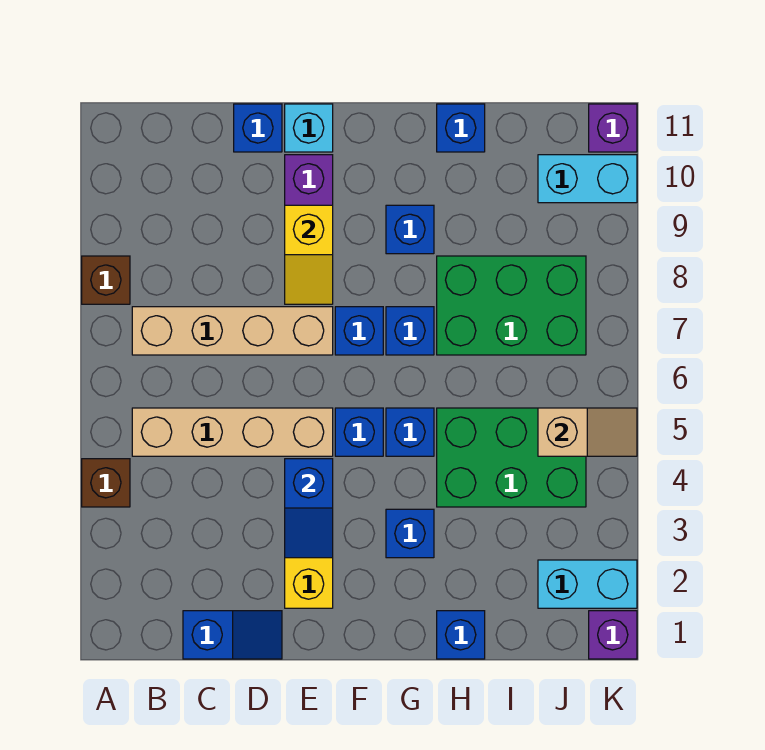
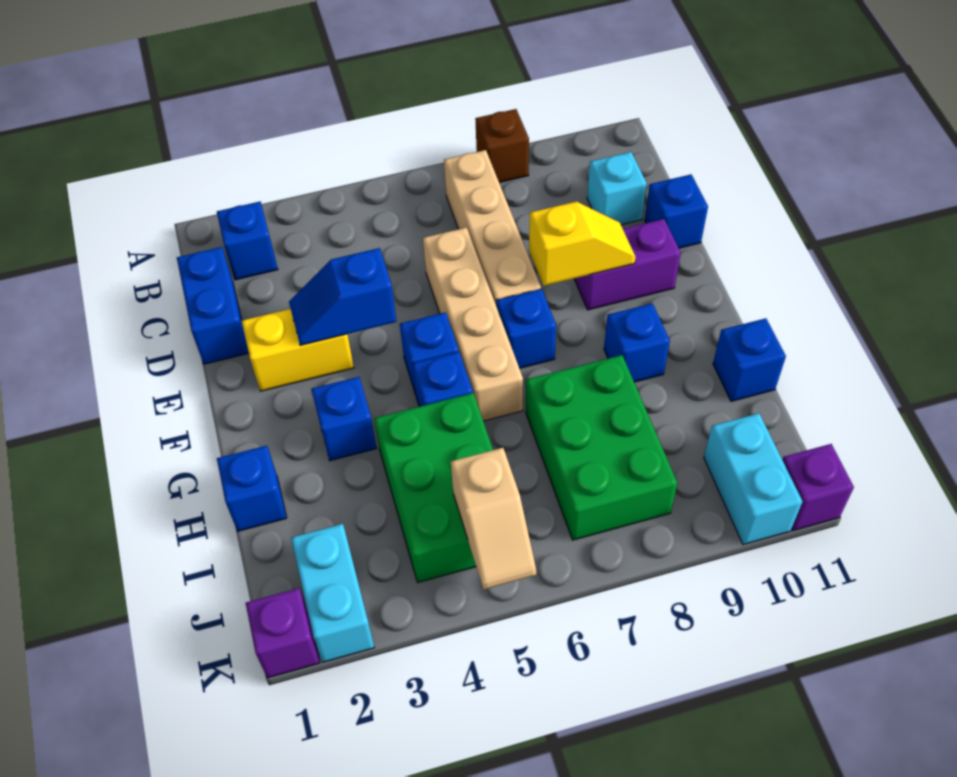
brown 1x1 brick [82,459,130,507] -> none
tan 1x4 brick [132,408,333,456] -> tan 1x4 brick moved to [423,227,523,421]
blue 1x2 slope [183,611,282,659] -> blue 1x2 brick [177,247,249,364]
yellow 1x2 slope [285,205,333,304] -> yellow 1x2 slope turned to [529,201,636,286]
cyan 1x1 brick [285,104,333,152] -> cyan 1x1 brick moved to [587,152,647,225]
blue 1x1 brick [386,307,434,355] -> blue 1x1 brick moved to [217,202,278,280]

